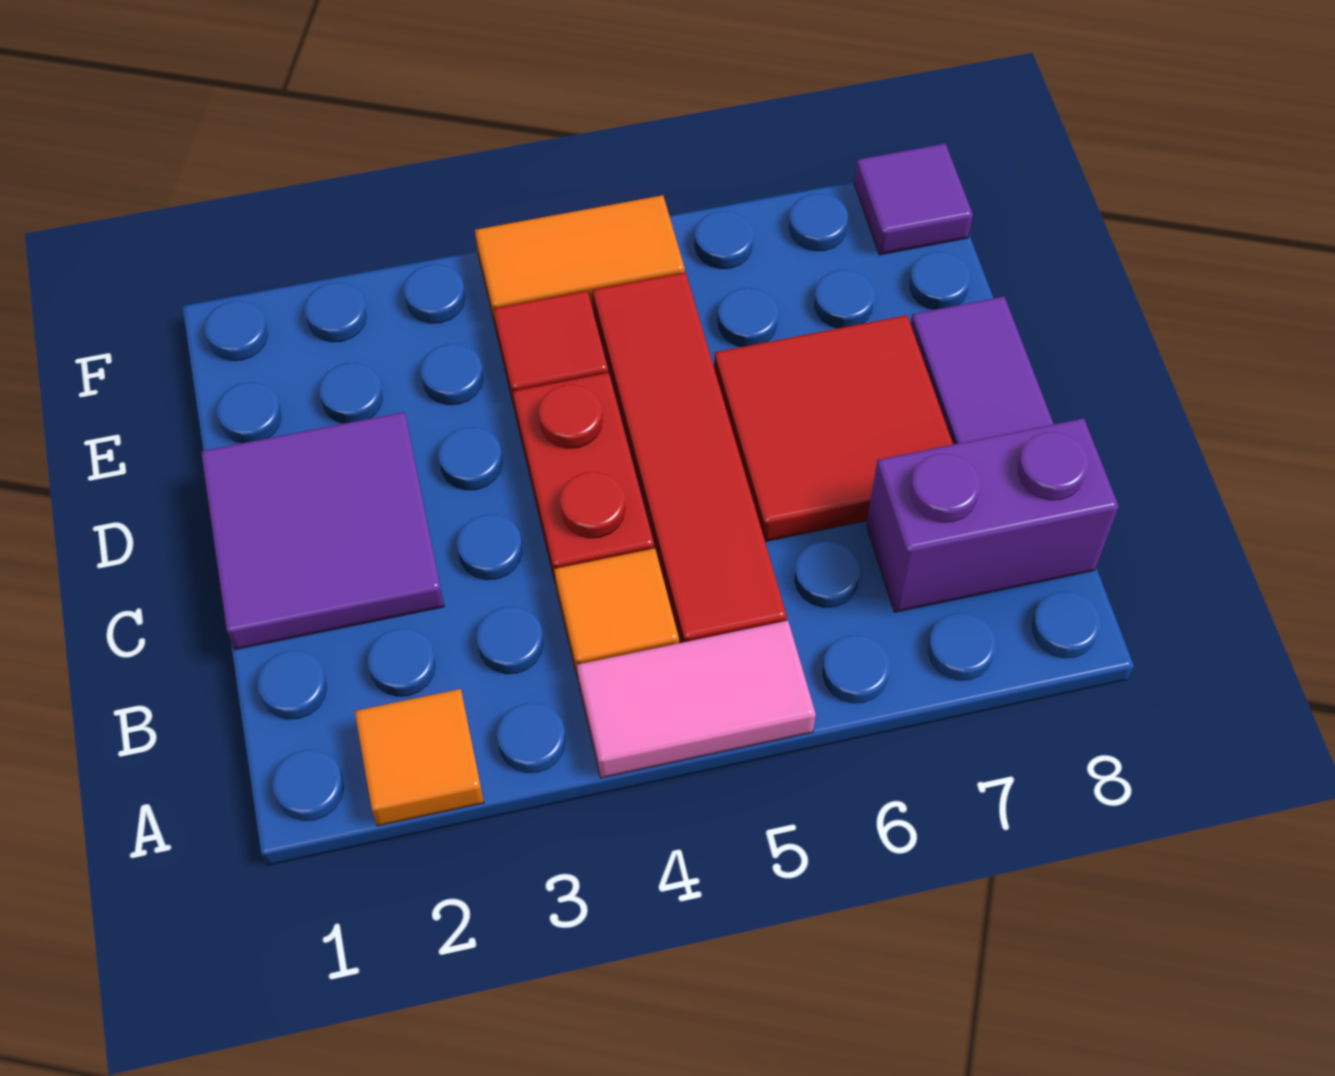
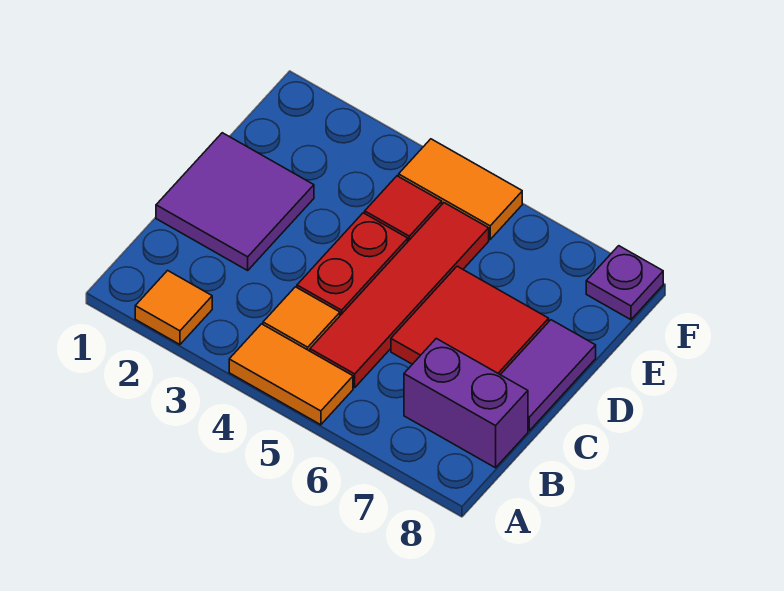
pink 1x2 tile [577,621,816,778] -> orange 1x2 tile [229,324,353,425]
purple 1x1 tile [854,143,973,255] -> purple 1x1 plate [586,246,663,320]

